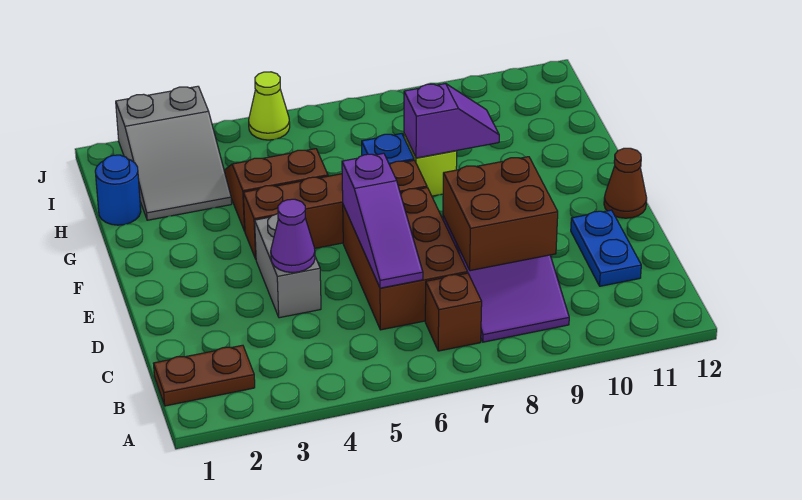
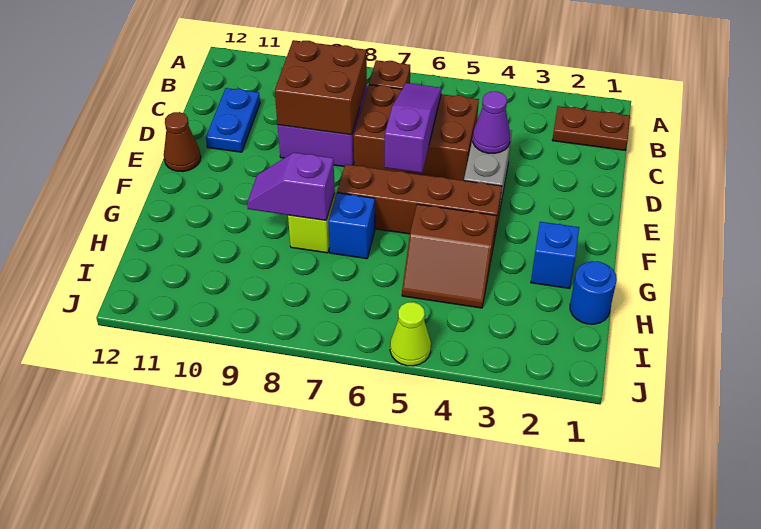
brown 2x3 brick [343,188,467,330] -> brown 2x3 brick turned to [354,85,479,181]
none -> blue 1x1 brick [531,222,579,289]
grey 2x3 slope [116,86,232,220] -> none

